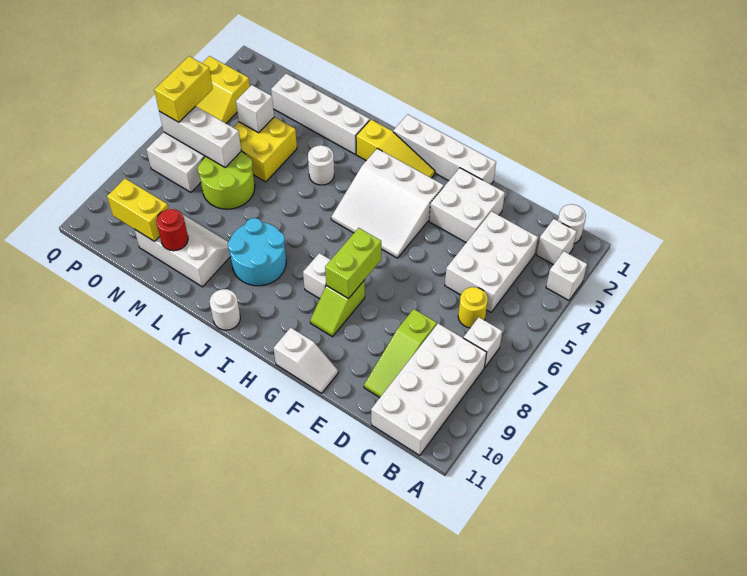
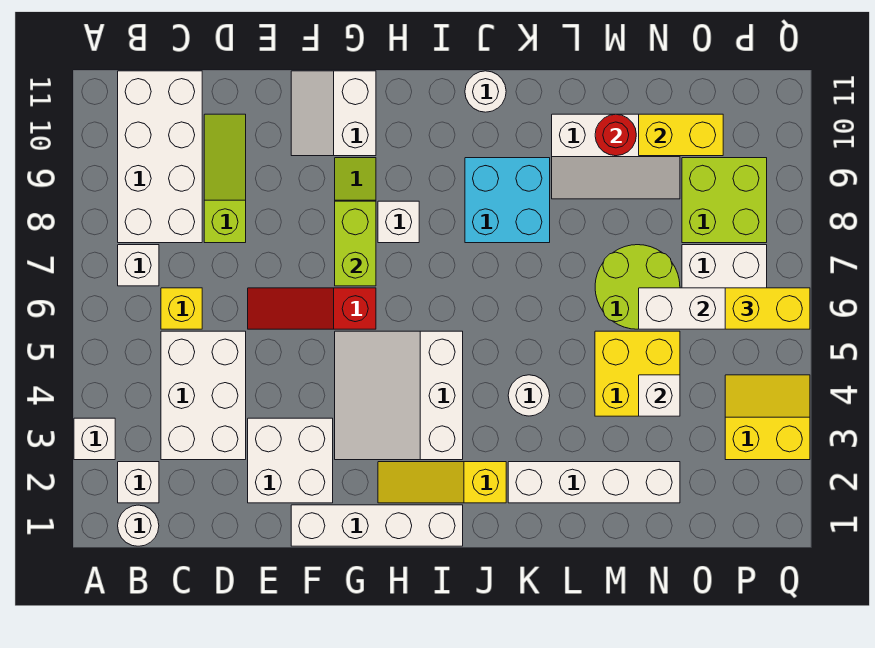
yellow 1x1 round brick [458,287,488,328] -> yellow 1x1 brick [161,288,202,329]
none -> red 1x3 slope [248,288,376,329]
white 1x2 slope [274,328,338,393] -> white 2x2 slope [291,71,376,156]
white 3x3 slope [331,148,444,258] -> white 3x3 slope turned to [335,331,463,460]
cyan 2x2 round brick [228,218,286,286] -> cyan 2x2 brick [465,158,550,243]
none -> lime 2x2 brick [682,158,767,243]
yellow 1x2 brick [154,56,213,122] -> yellow 1x2 brick turned to [725,288,810,329]

